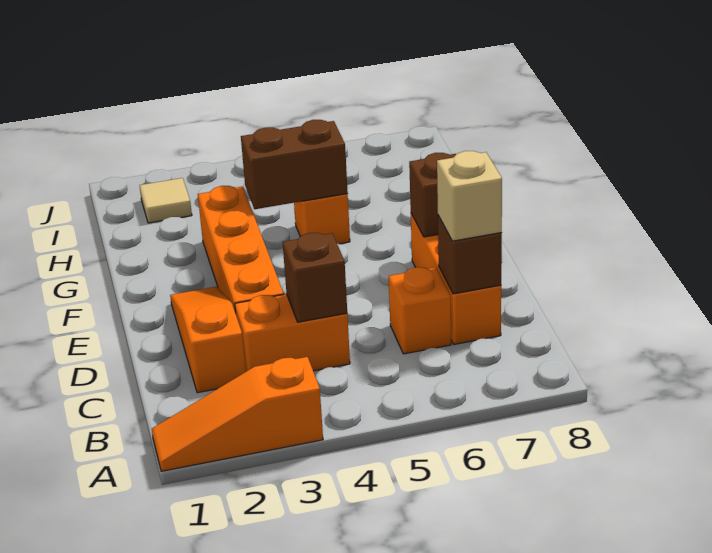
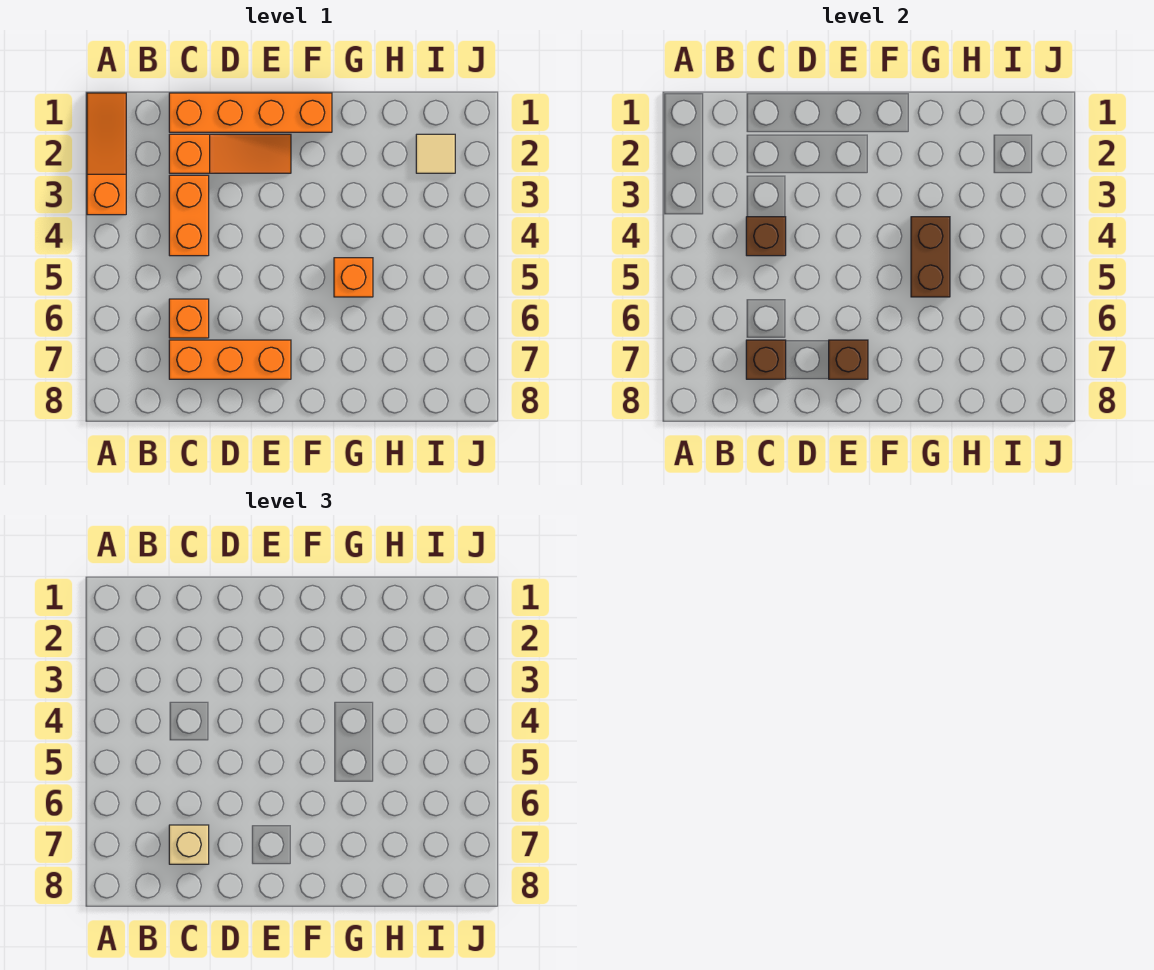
orange 1x4 brick [198,186,284,313] -> orange 1x4 brick moved to [169,93,332,132]

